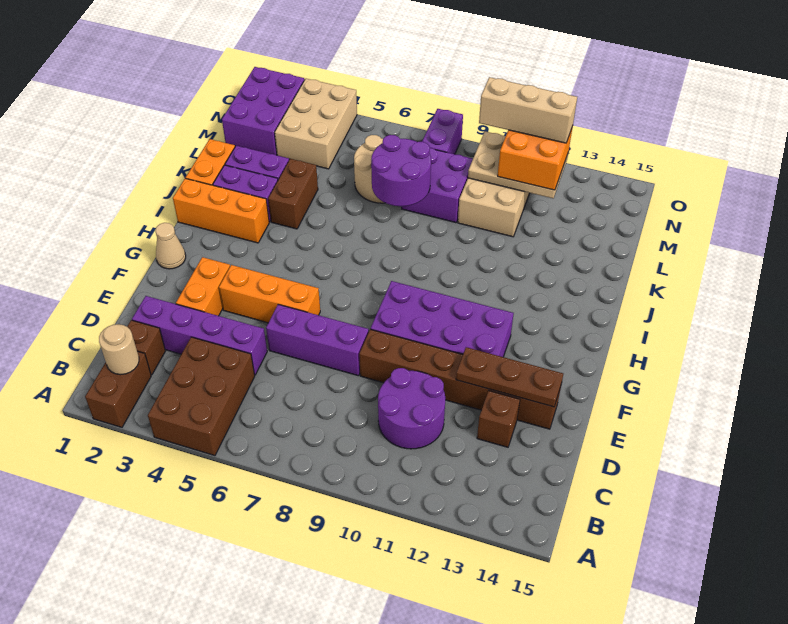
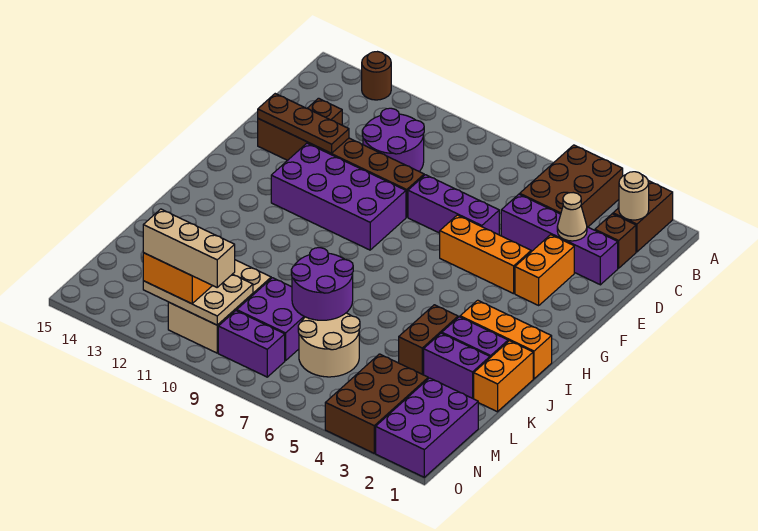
none -> brown 1x1 round brick [362,52,391,100]
tan 1x1 cone [155,223,186,269] -> tan 1x1 cone moved to [557,193,587,241]
tan 2x3 brick [275,79,357,169] -> brown 2x3 brick [325,354,428,453]
purple 1x2 brick [422,109,463,154] -> purple 1x2 brick turned to [218,311,285,377]

